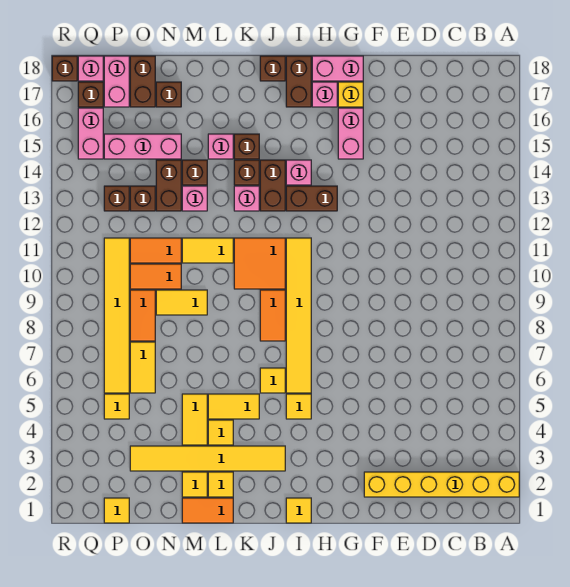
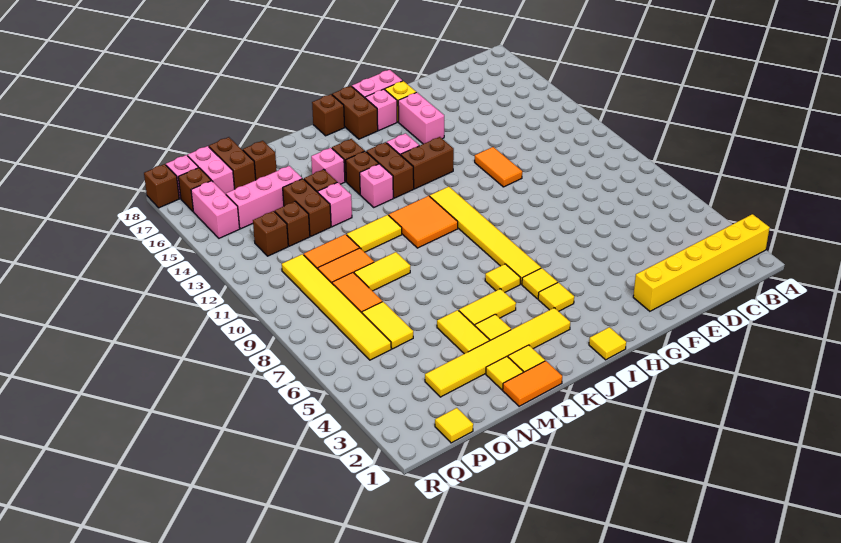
orange 1x2 tile [260,290,285,341] -> orange 1x2 tile moved to [475,147,522,187]
yellow 1x1 tile [104,394,129,419] -> yellow 1x1 tile moved to [538,282,574,311]

